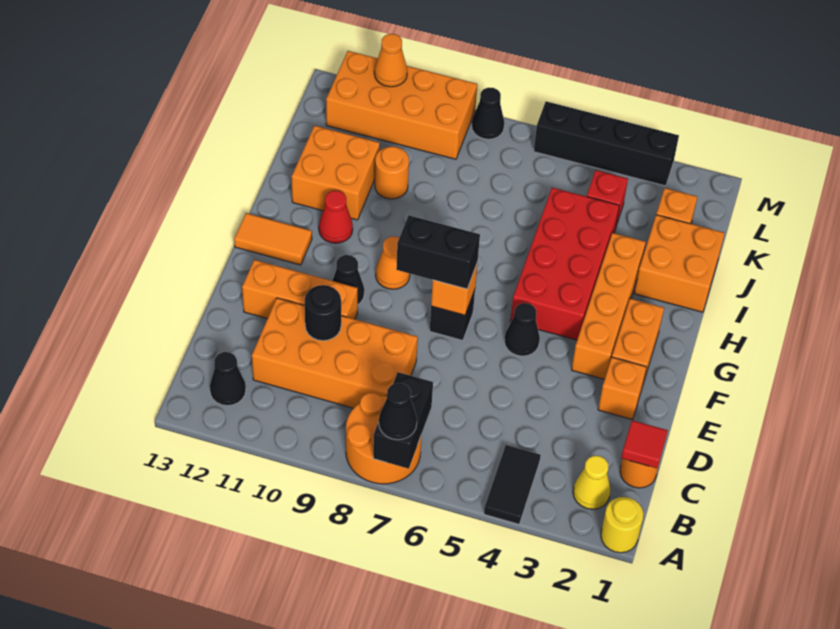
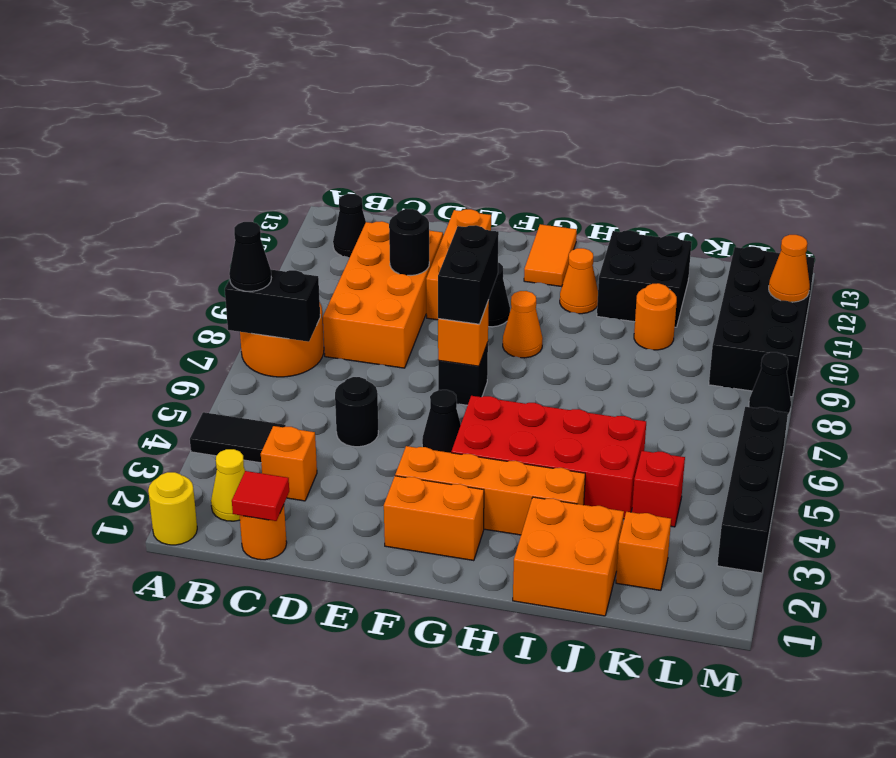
none -> black 1x1 round brick [335,377,378,447]
orange 1x1 brick [598,357,646,420] -> orange 1x1 brick moved to [261,426,317,501]
red 1x1 cone [319,191,353,243] -> orange 1x1 cone [560,248,598,314]
orange 2x2 brick [292,126,380,220] -> black 2x2 brick [597,230,692,327]
orange 2x4 brick [326,51,477,159] -> black 2x4 brick [709,247,815,397]

